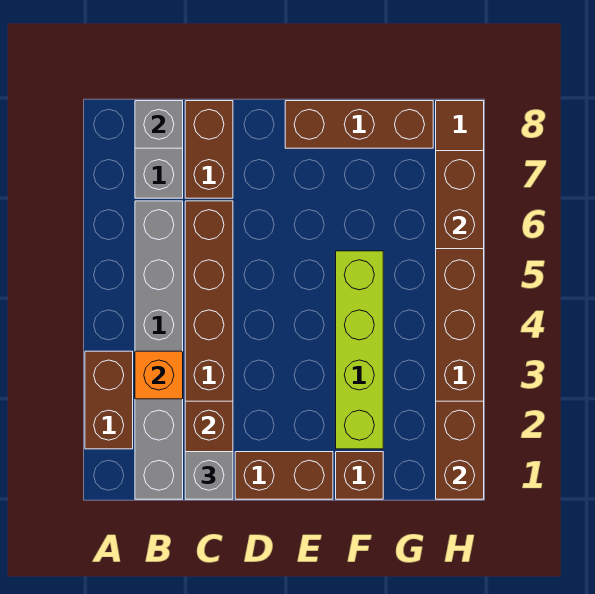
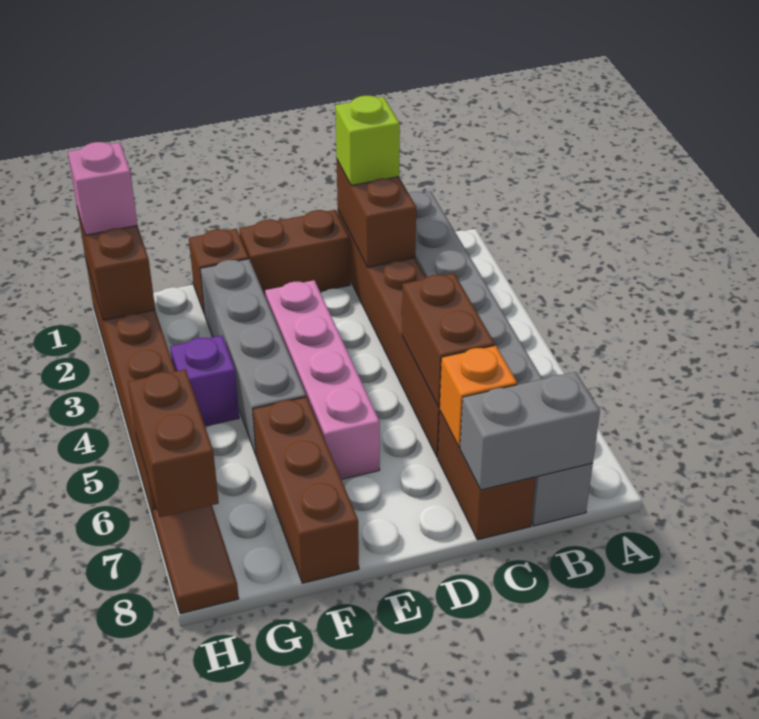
brown 1x2 brick [85,351,133,449] -> brown 1x2 brick moved to [402,273,495,407]
orange 1x1 brick [135,351,183,399] -> orange 1x1 brick moved to [440,345,517,448]
grey 1x1 brick [135,101,183,148] -> grey 1x2 brick [460,372,600,490]
grey 1x1 brick [185,452,233,499] -> lime 1x1 brick [335,96,400,185]
none -> pink 1x4 brick [265,280,380,479]
brown 1x3 brick [285,101,433,148] -> brown 1x3 brick turned to [253,397,359,583]
lime 1x4 brick [336,251,383,449] -> grey 1x4 brick [200,259,306,455]
none -> purple 1x1 brick [170,336,239,426]
none -> pink 1x1 brick [68,142,138,235]

